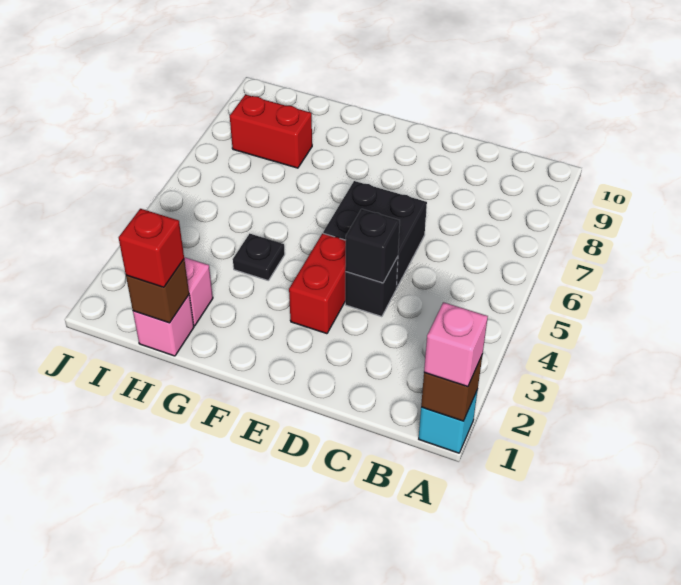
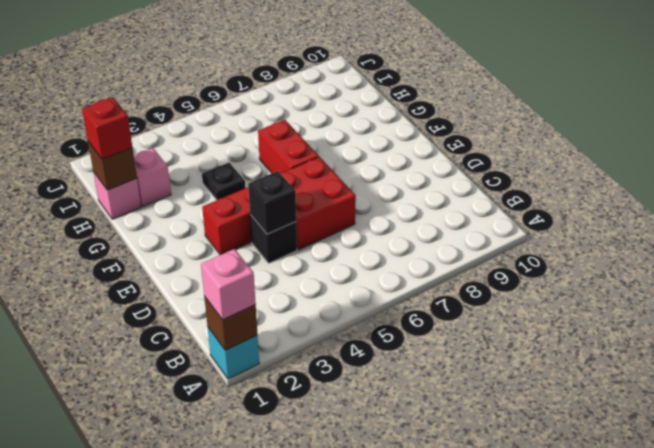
black 2x2 brick [323,181,427,288] -> red 2x2 brick [280,157,356,250]
red 1x2 brick [230,95,312,168] -> red 1x2 brick moved to [258,120,319,173]

